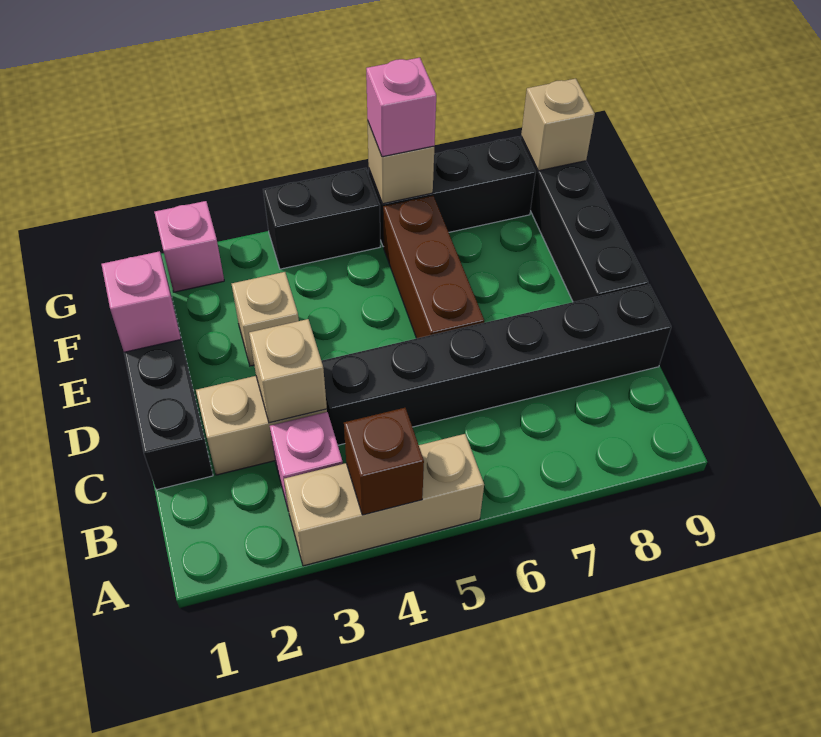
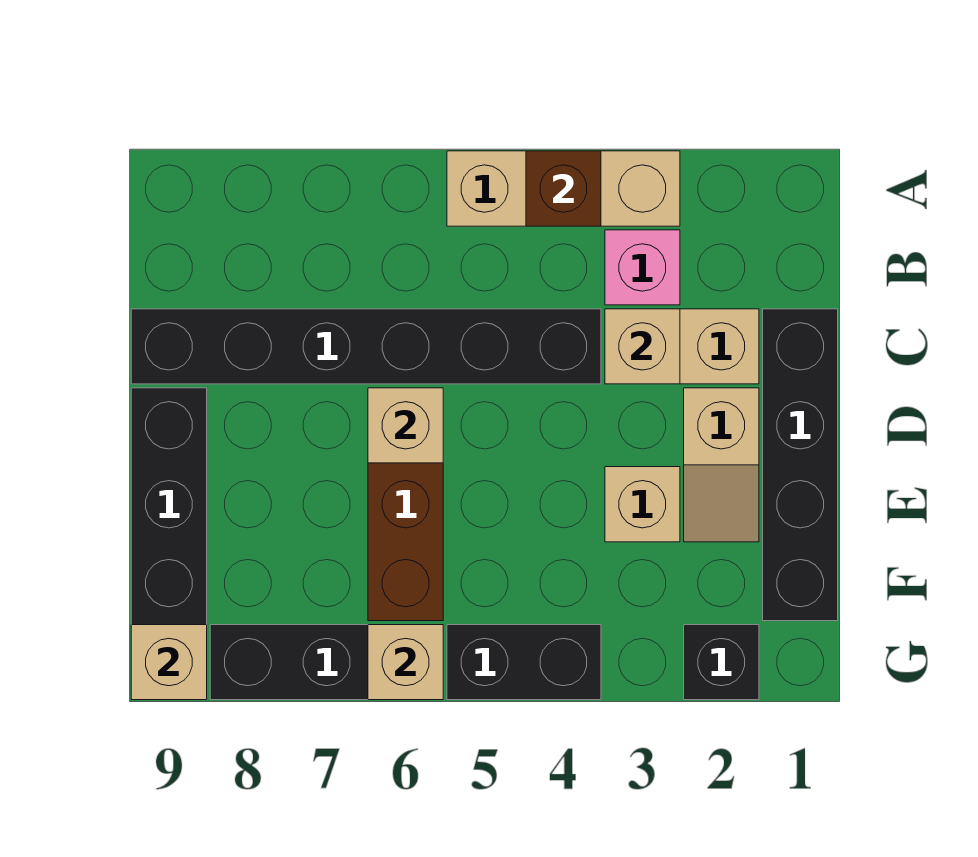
none -> tan 1x2 slope [684,388,759,542]
none -> tan 1x1 brick [368,388,443,463]
pink 1x1 brick [101,251,181,352] -> none
pink 1x1 brick [154,201,224,292] -> black 1x1 brick [684,625,759,700]
pink 1x1 brick [366,58,436,157] -> none

